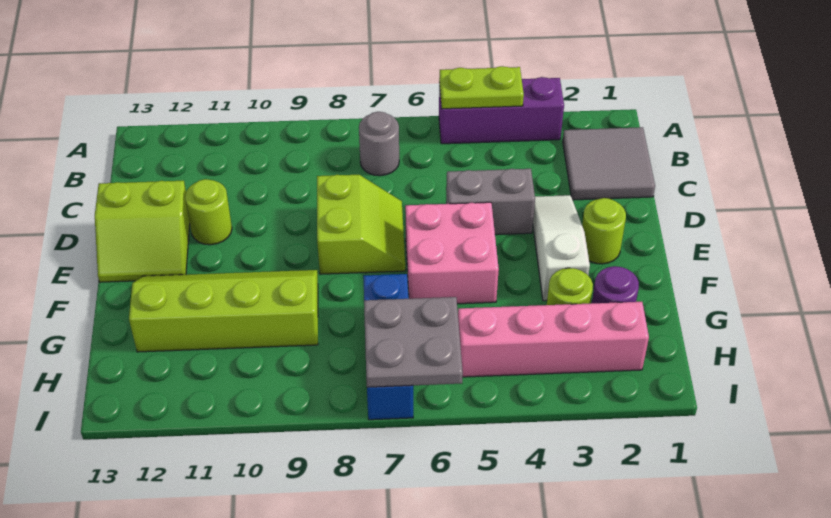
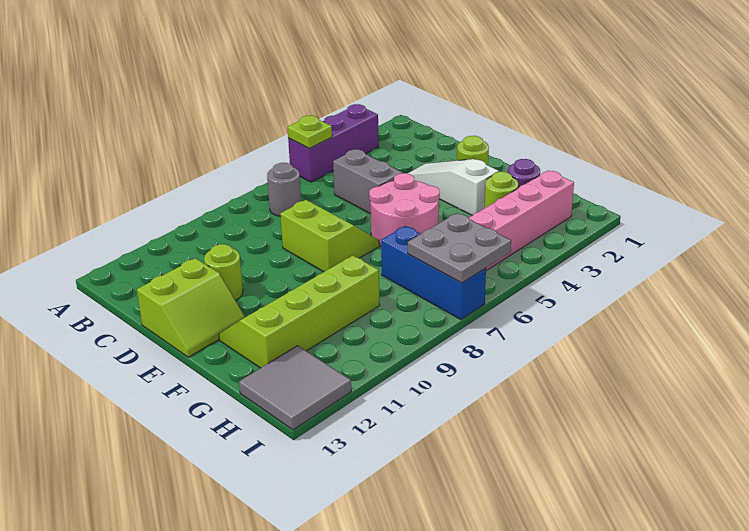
lime 1x2 plate [439,66,524,109] -> lime 1x1 plate [288,116,332,148]
grey 2x2 tile [563,127,655,200] -> grey 2x2 tile moved to [239,346,351,430]
grey 1x2 brick [446,169,535,235] -> grey 1x2 brick turned to [333,149,402,214]
pink 2x2 brick [405,202,499,304] -> pink 2x2 round brick [369,173,440,246]

